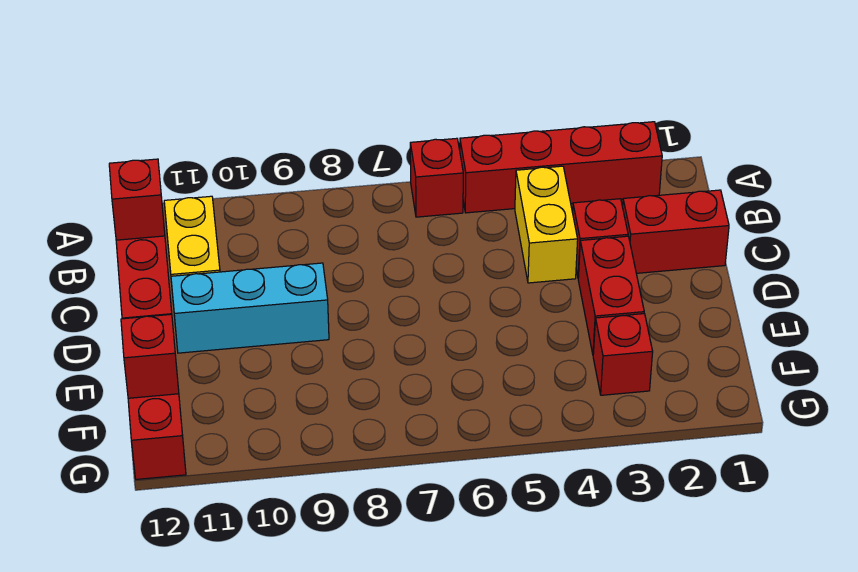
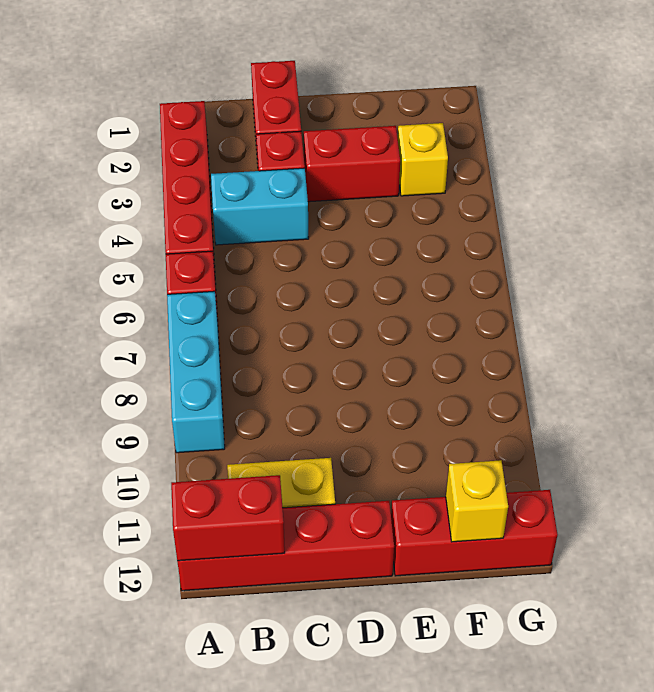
yellow 1x2 brick [515,166,578,283] -> cyan 1x2 brick [211,168,309,245]
red 1x1 brick [109,159,165,240] -> red 1x2 brick [171,475,285,561]
cyan 1x3 brick [171,263,329,353] -> cyan 1x3 brick moved to [167,291,225,453]
red 1x1 brick [593,314,653,395] -> yellow 1x1 brick [398,123,448,196]
red 1x1 brick [121,314,179,398] -> yellow 1x1 brick [446,460,508,542]

